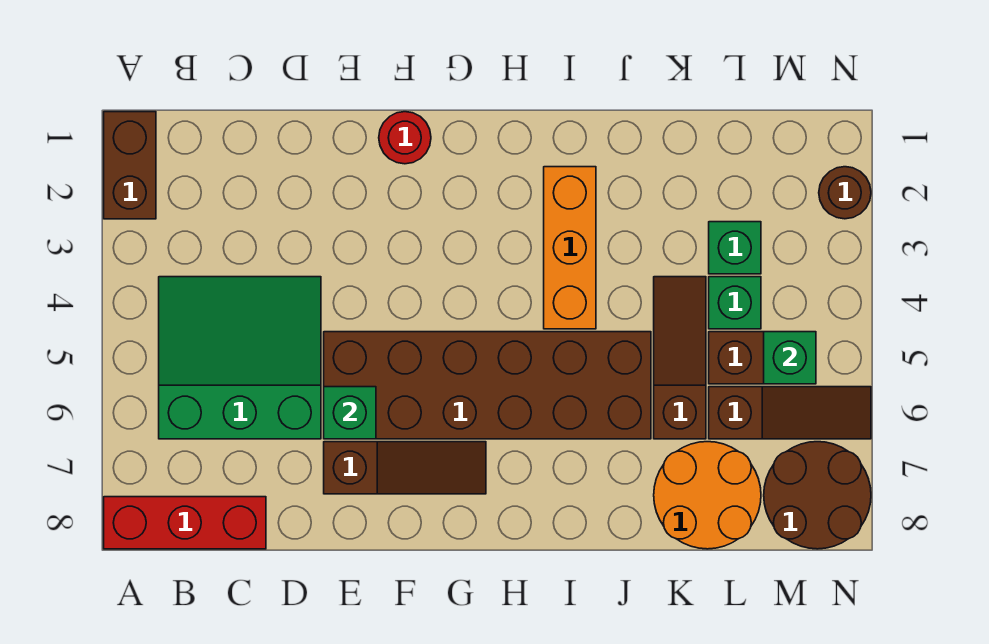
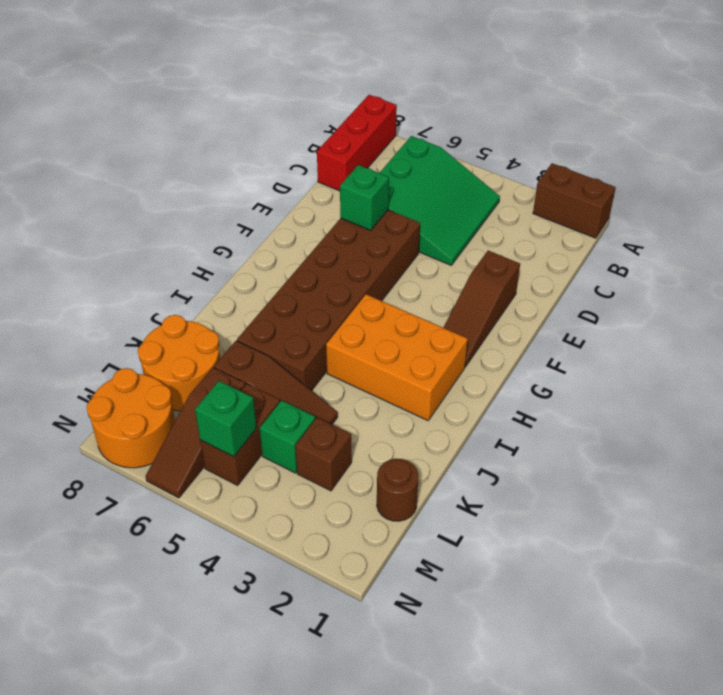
brown 1x3 slope [324,442,486,494] -> brown 1x3 slope moved to [443,251,520,367]
red 1x1 round brick [379,112,431,164] -> none
orange 1x3 brick [544,167,596,329] -> orange 2x3 brick [326,294,468,421]
green 1x1 brick [709,222,761,274] -> brown 1x1 brick [295,418,352,491]
brown 2x2 round brick [764,442,871,549] -> orange 2x2 round brick [87,368,175,468]
brown 1x1 round brick [819,167,871,219] -> brown 1x1 round brick moved to [377,459,418,521]

